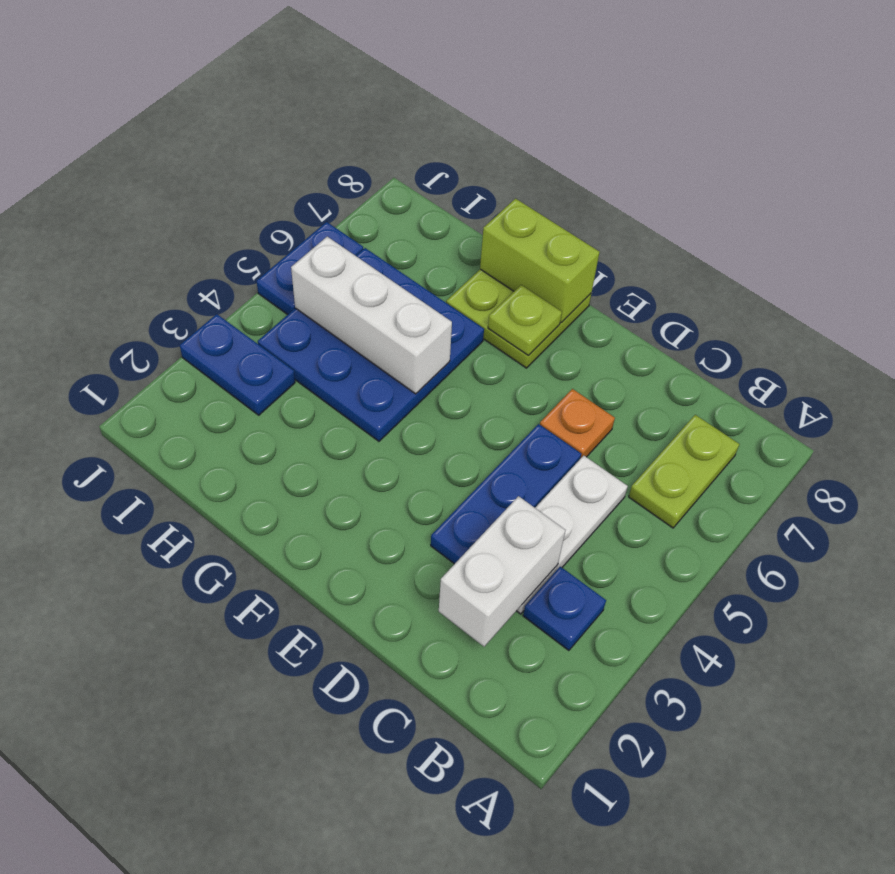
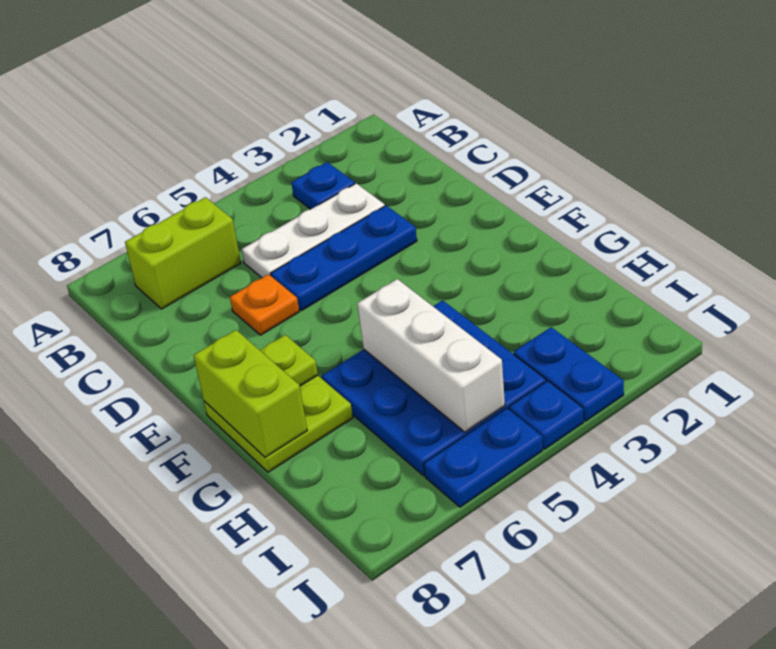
lime 1x2 plate [629,415,739,528] -> lime 1x2 brick [125,197,241,309]
white 1x2 brick [439,496,565,647] -> none
none -> blue 1x1 plate [509,381,584,449]

